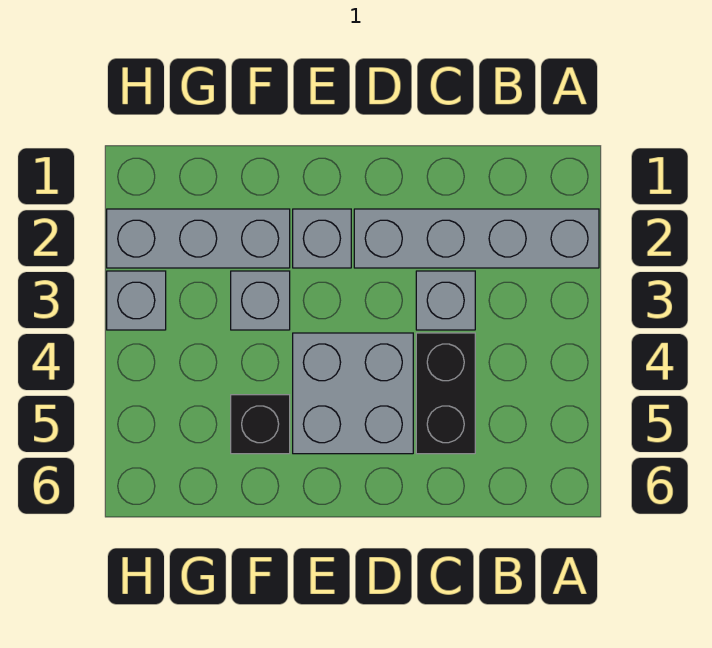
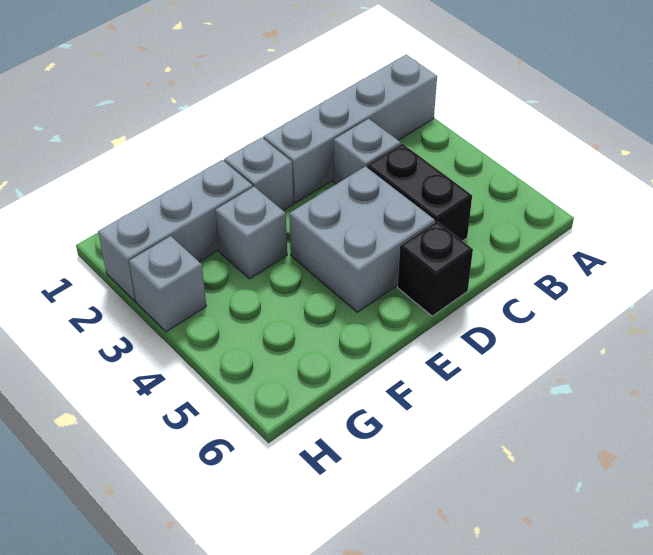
black 1x1 brick [231,395,290,454] -> black 1x1 brick moved to [398,222,473,316]

